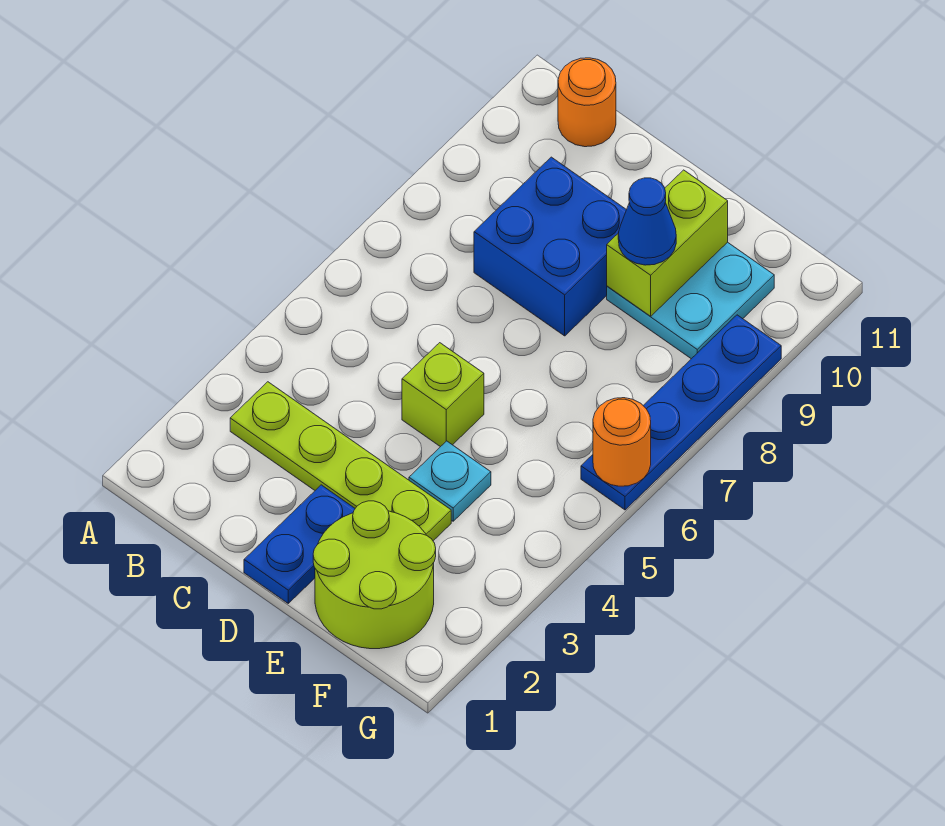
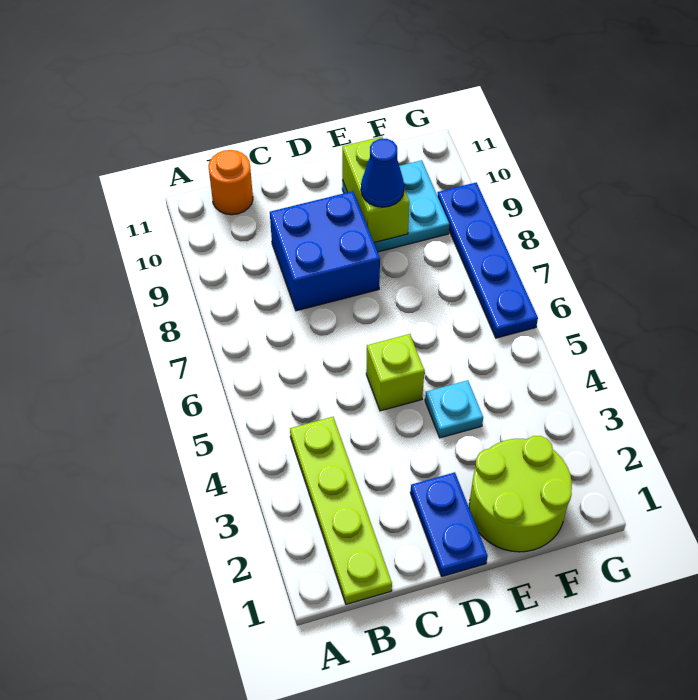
lime 1x4 plate [230,382,451,541] -> lime 1x4 plate turned to [290,417,392,604]
orange 1x1 round brick [593,398,651,486] -> none

